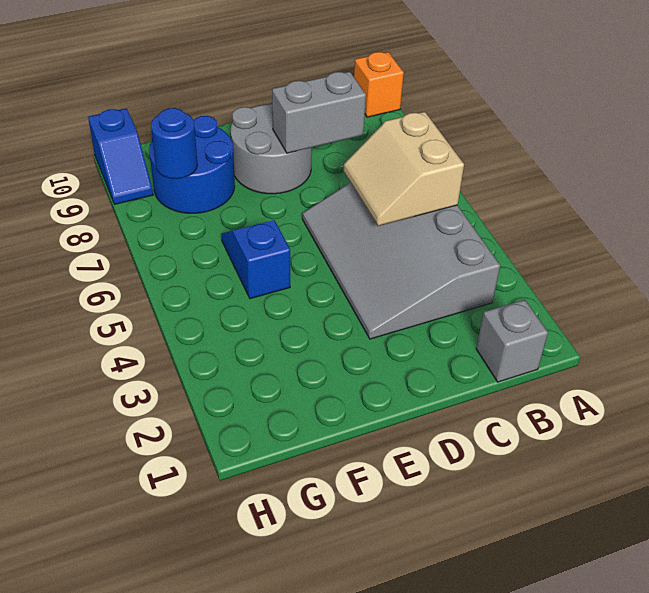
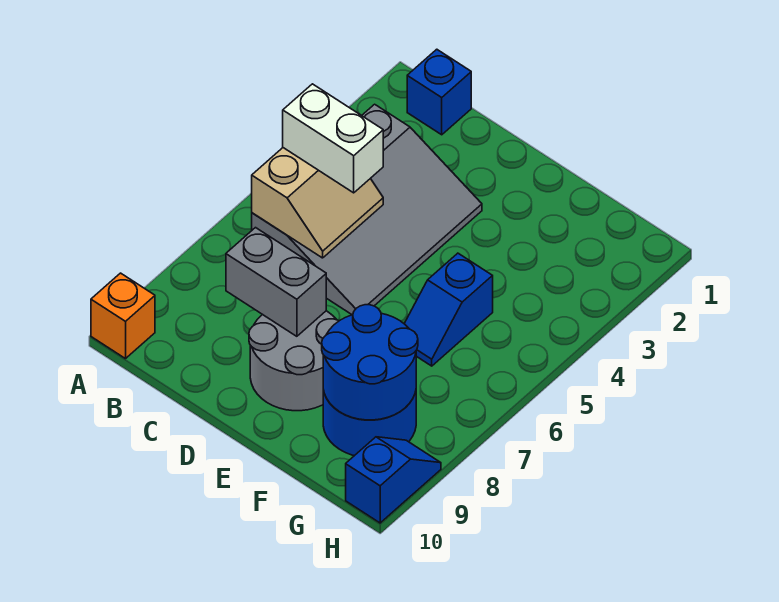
grey 1x1 brick [476,300,548,382] -> blue 1x1 brick [407,49,471,135]
none -> white 1x2 brick [283,84,383,193]
blue 1x1 round brick [151,108,198,179] -> blue 2x2 round brick [322,305,418,420]

